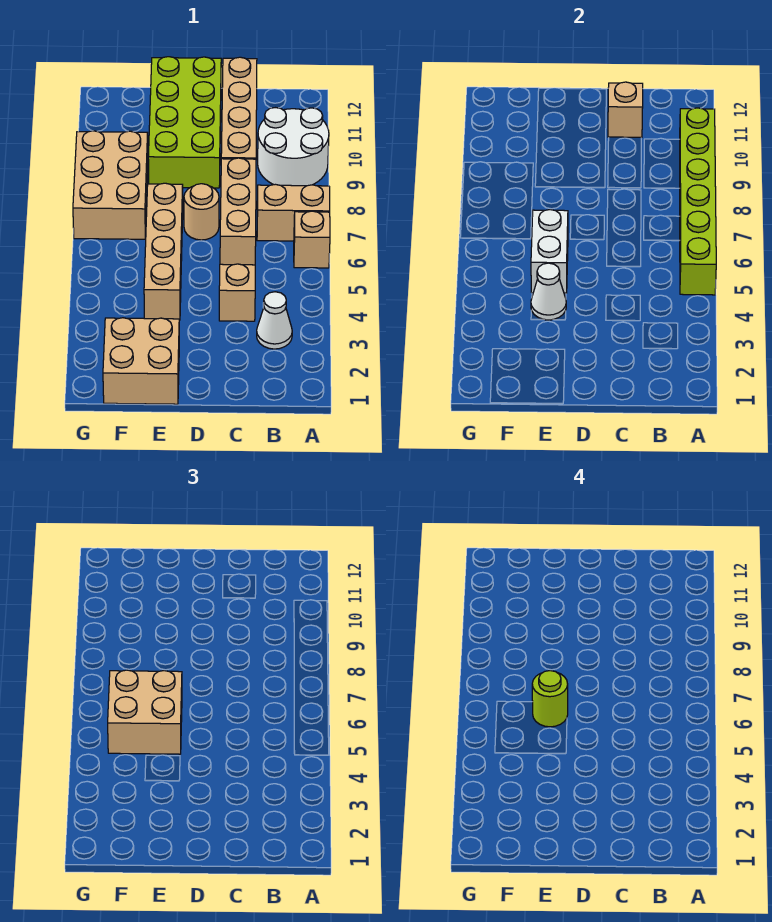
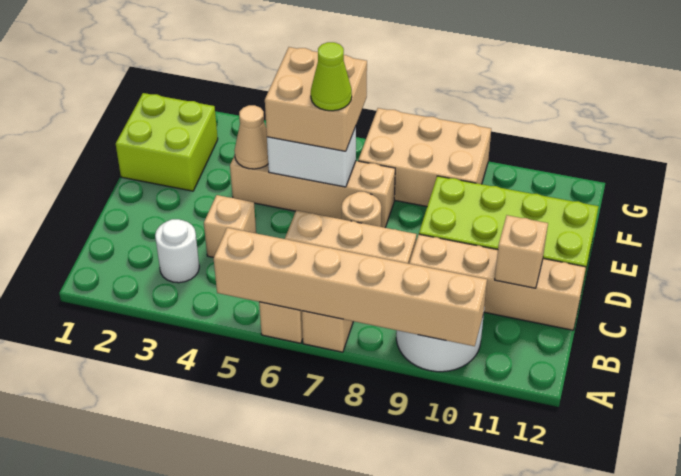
lime 1x6 brick [679,108,716,295] -> tan 1x6 brick [214,228,487,346]
white 1x1 cone [257,292,292,349] -> white 1x1 round brick [155,219,199,283]
tan 2x2 brick [103,318,179,404] -> lime 2x2 brick [116,93,218,191]
white 1x1 cone [531,263,566,320] -> tan 1x1 cone [234,105,268,169]
lime 1x1 round brick [532,671,568,727] -> lime 1x1 cone [311,42,352,111]

